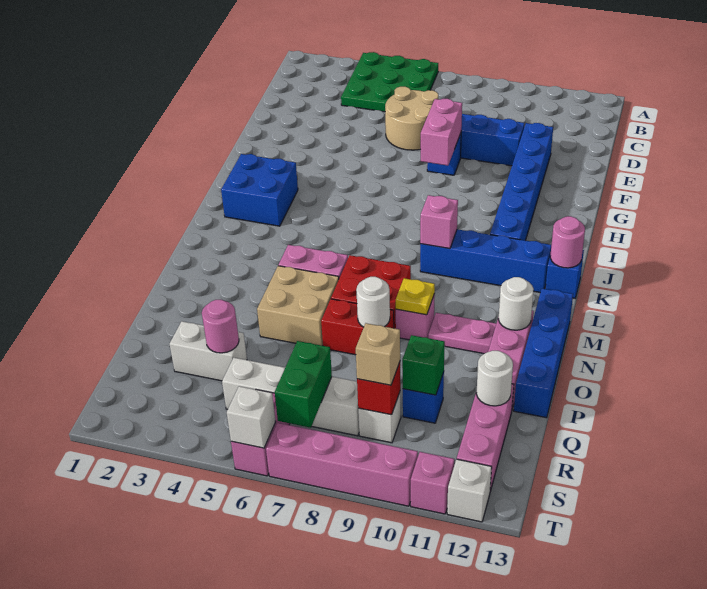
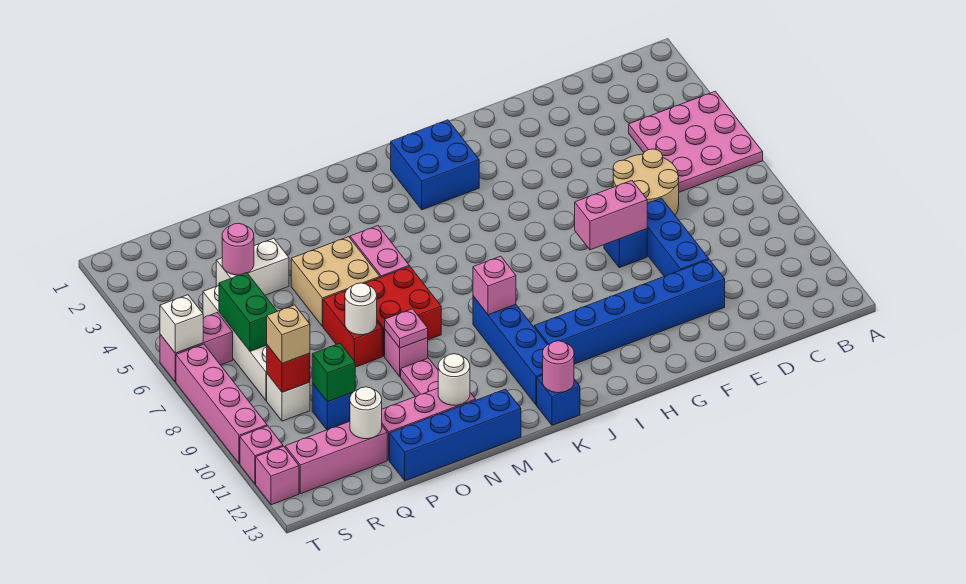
green 3x3 plate [341,52,438,112] -> pink 3x3 plate [629,91,763,192]
yellow 1x1 plate [396,278,435,315] -> pink 1x1 plate [385,309,428,348]
white 1x2 brick [170,321,247,381] -> white 1x2 brick turned to [216,238,289,295]
green 1x2 brick [275,341,332,428] -> green 1x2 brick turned to [219,273,277,351]
white 1x1 brick [447,459,492,522] -> pink 1x1 brick [256,446,299,505]

